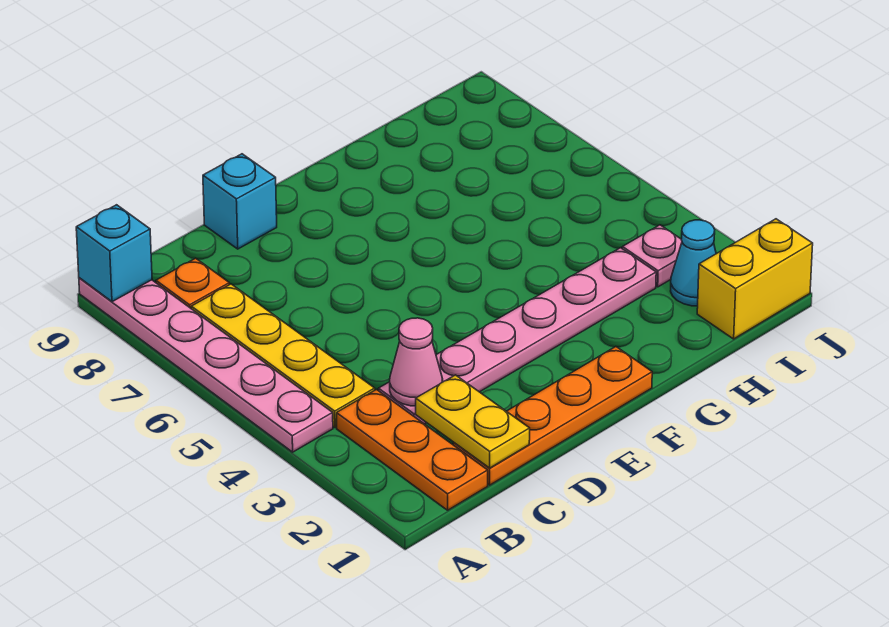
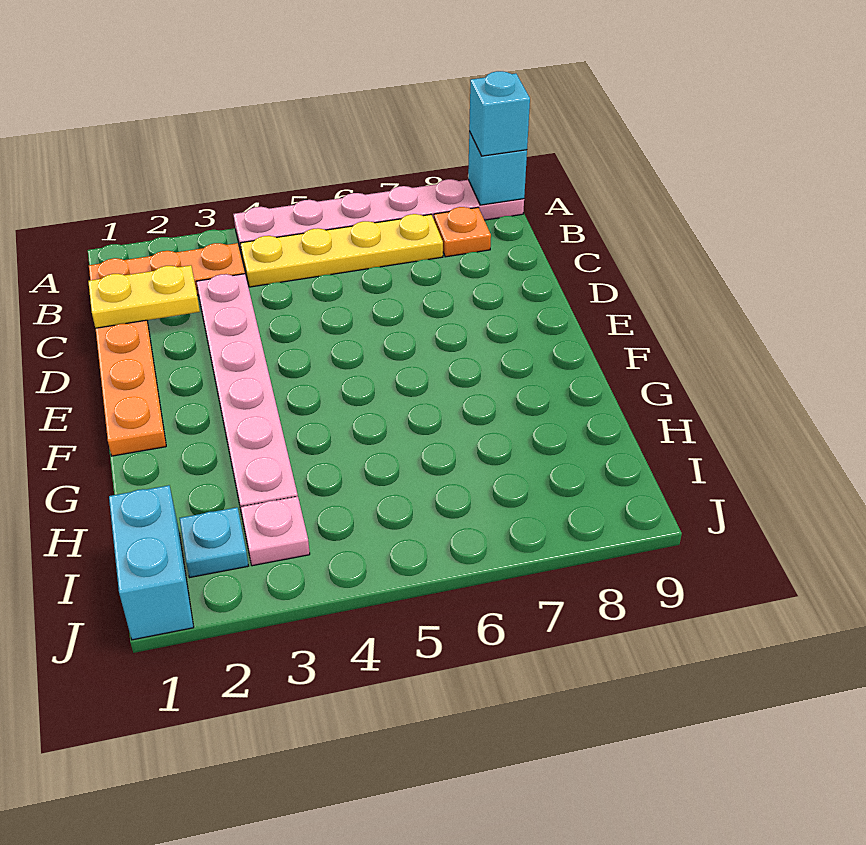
pink 1x1 cone [390,318,443,406] -> none
cyan 1x1 brick [203,154,277,249] -> cyan 1x1 brick moved to [469,71,530,156]
yellow 1x2 brick [697,219,813,339] -> cyan 1x2 brick [109,485,194,640]
cyan 1x1 cone [671,220,716,306] -> cyan 1x1 plate [180,507,248,577]

